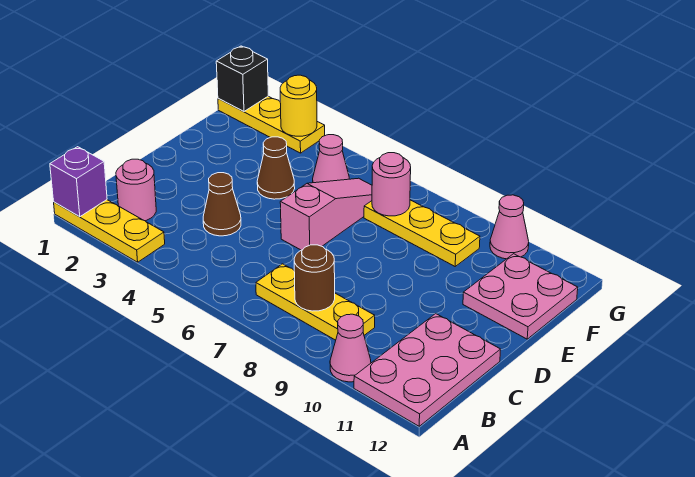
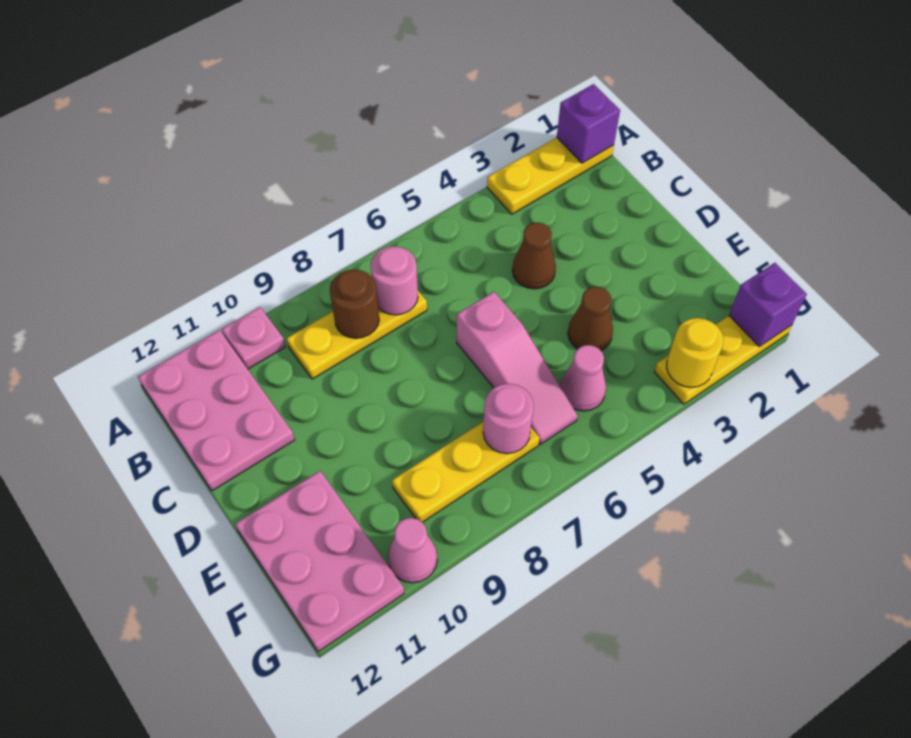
pink 1x1 cone [330,314,371,382] -> pink 1x1 plate [222,307,285,369]
pink 1x1 round brick [116,159,156,221] -> pink 1x1 round brick moved to [371,246,418,315]
pink 2x2 plate [463,254,578,339] -> pink 2x3 plate [235,471,404,652]
black 1x1 brick [216,46,268,112] -> purple 1x1 brick [729,263,807,347]

